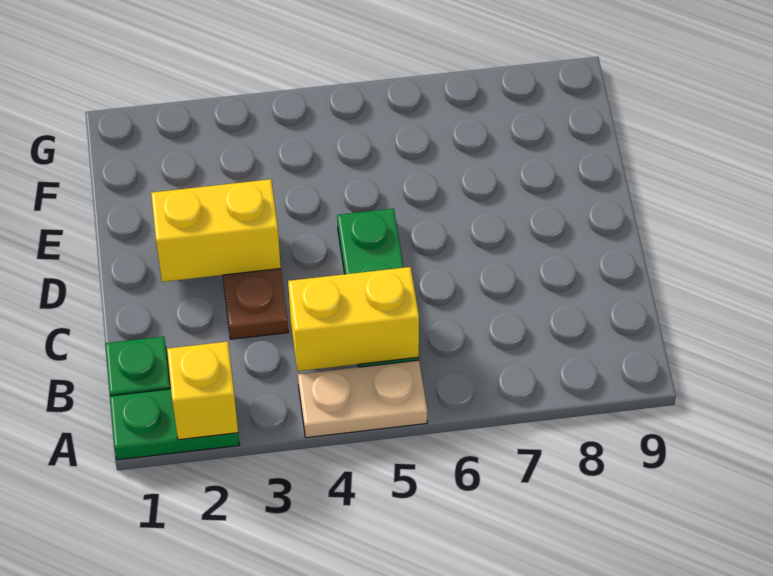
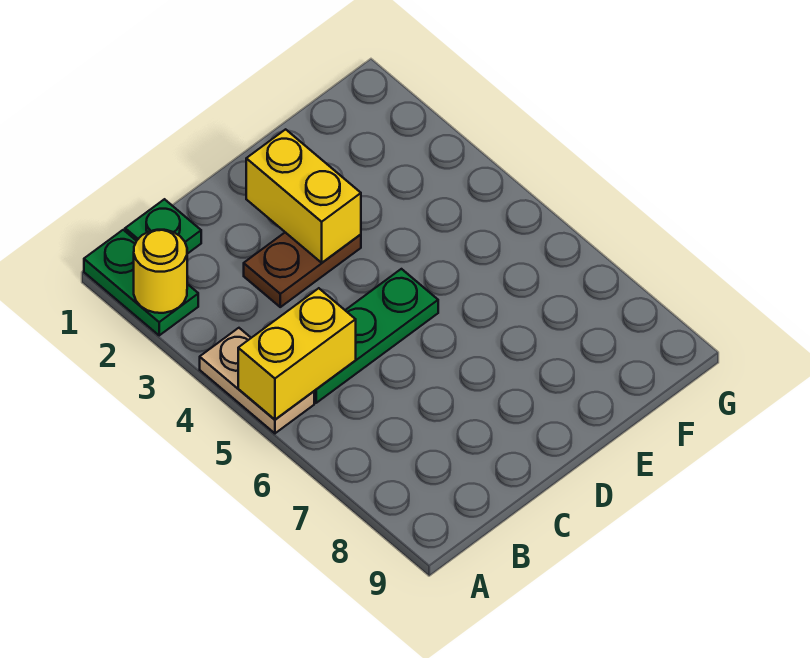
yellow 1x1 brick [167,342,238,440] -> yellow 1x1 round brick [134,230,187,313]
yellow 1x2 brick [288,267,419,371] -> yellow 1x2 brick turned to [238,288,356,419]

